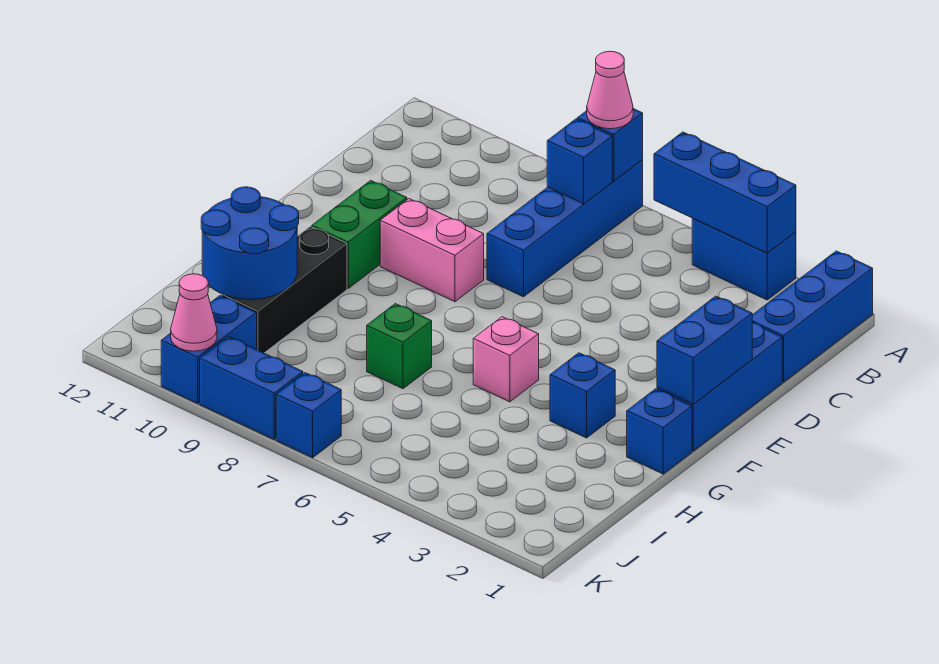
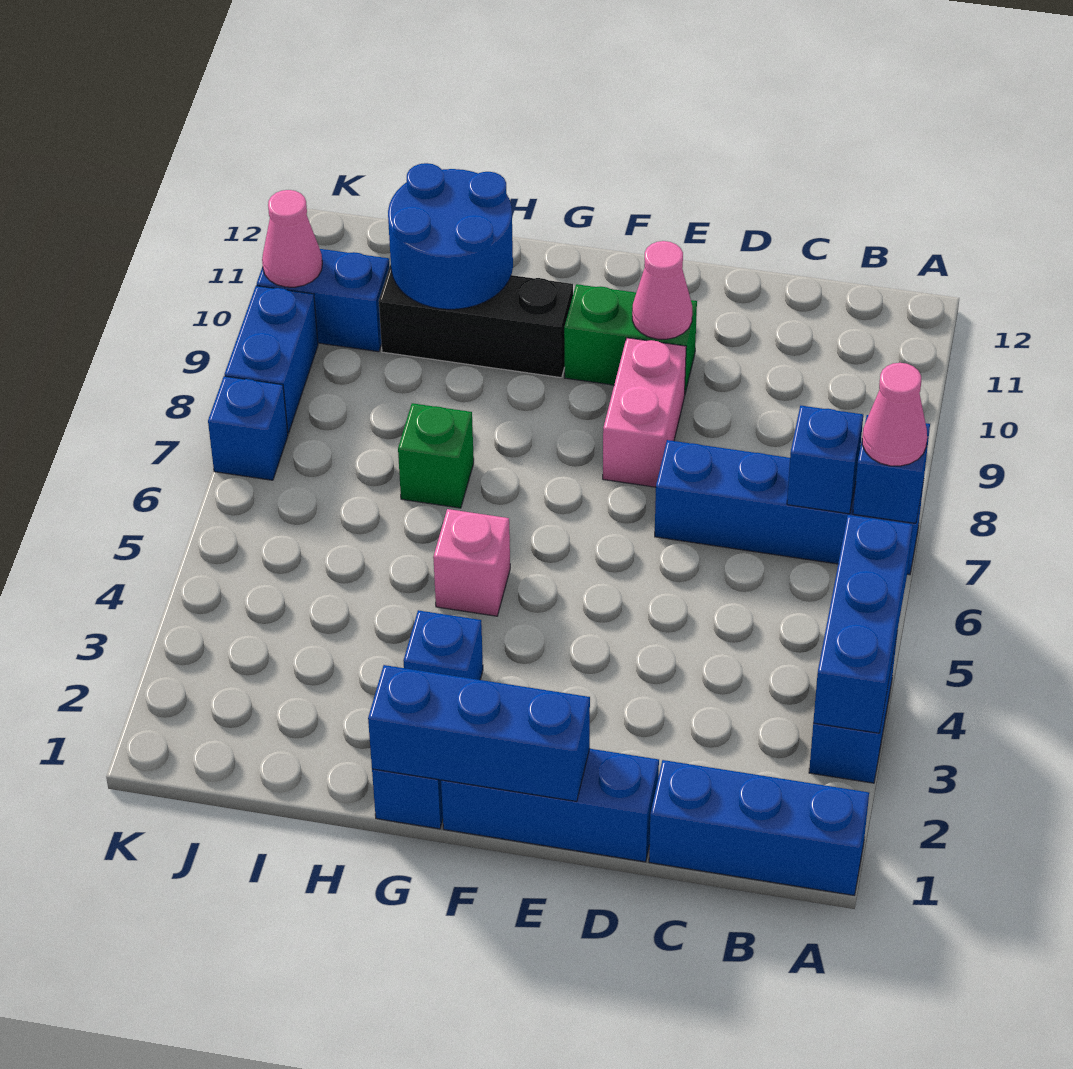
blue 1x2 brick [657,296,752,404] -> blue 1x3 brick [368,665,590,801]
none -> pink 1x1 cone [632,241,692,339]

